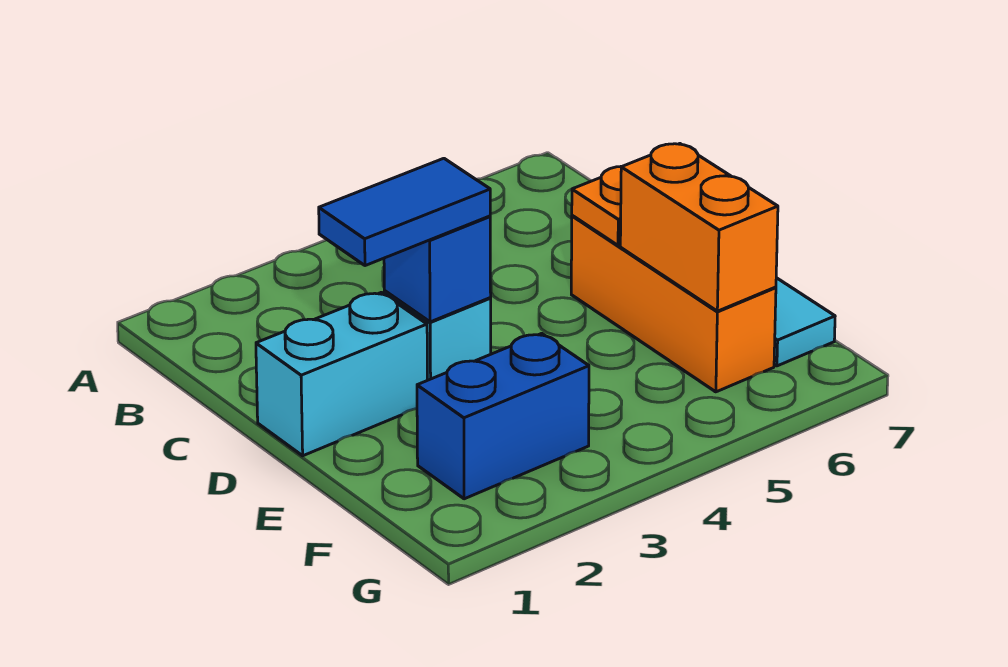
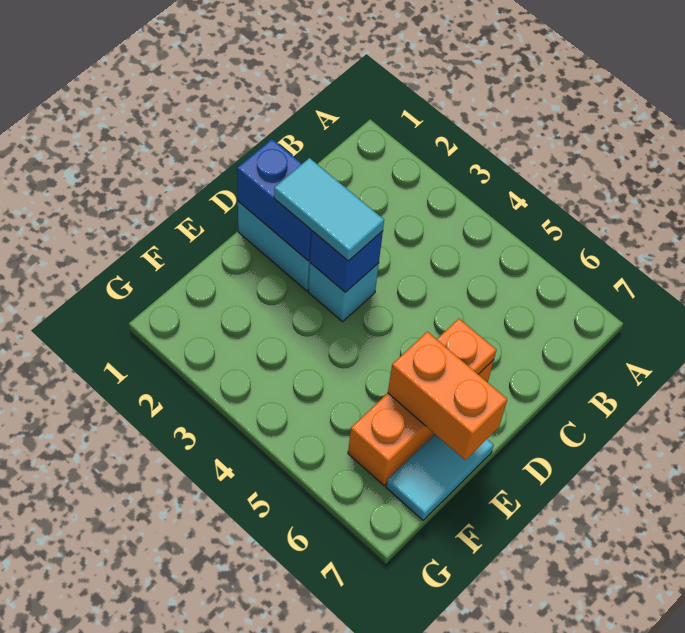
blue 1x2 tile [319,158,490,266] -> cyan 1x2 tile [274,158,384,261]
orange 1x2 brick [620,144,778,311] -> orange 1x2 brick turned to [388,332,507,460]
blue 1x2 brick [417,333,589,499] -> blue 1x2 brick moved to [237,139,312,261]

